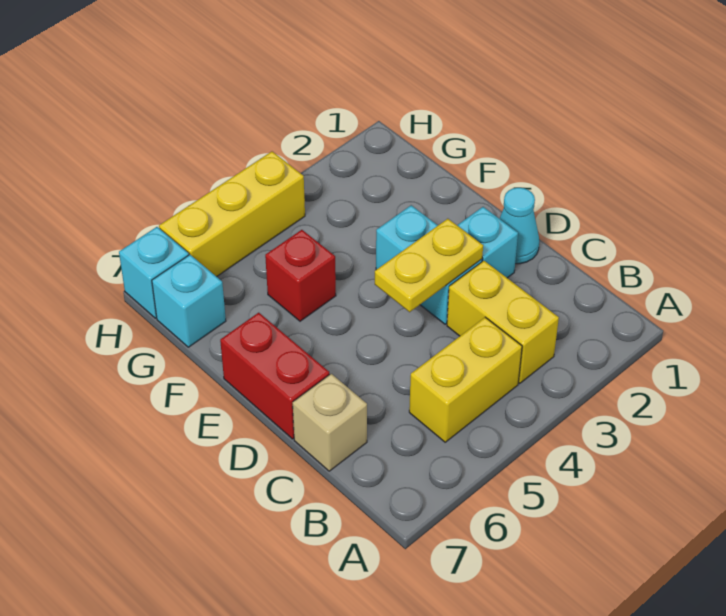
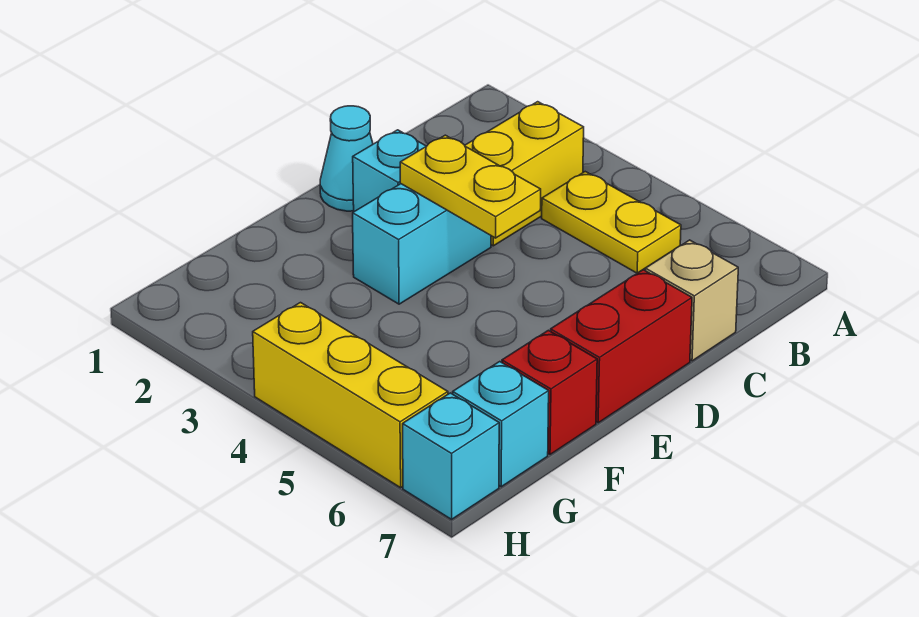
yellow 1x2 brick [409,317,522,442] -> yellow 1x2 plate [542,172,681,273]
red 1x1 brick [265,230,336,321] -> red 1x1 brick moved to [502,330,597,454]

